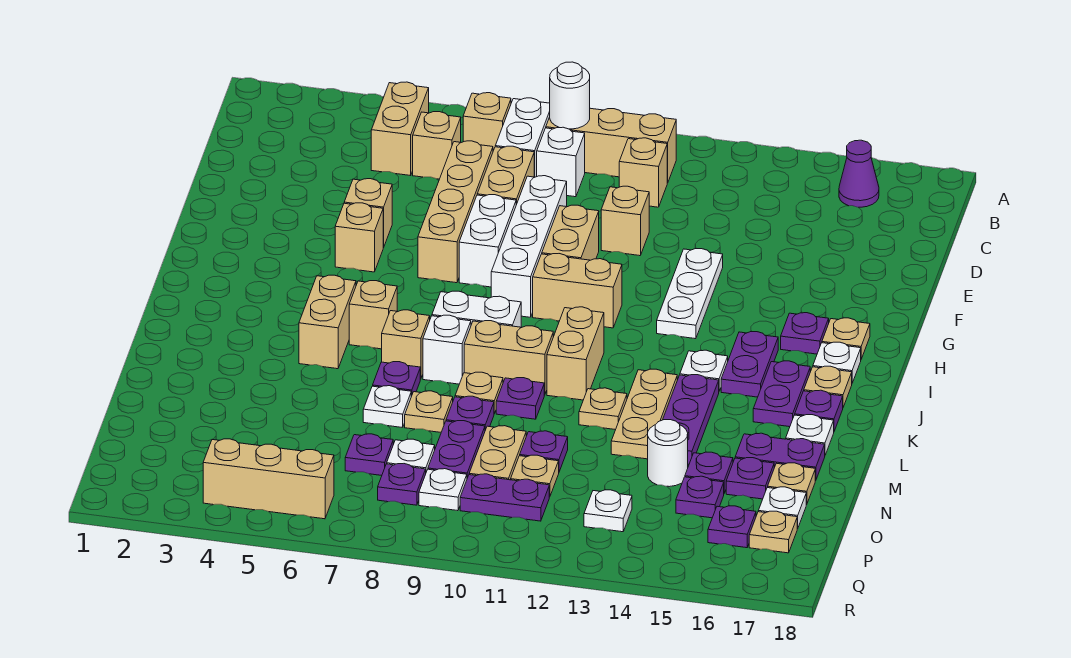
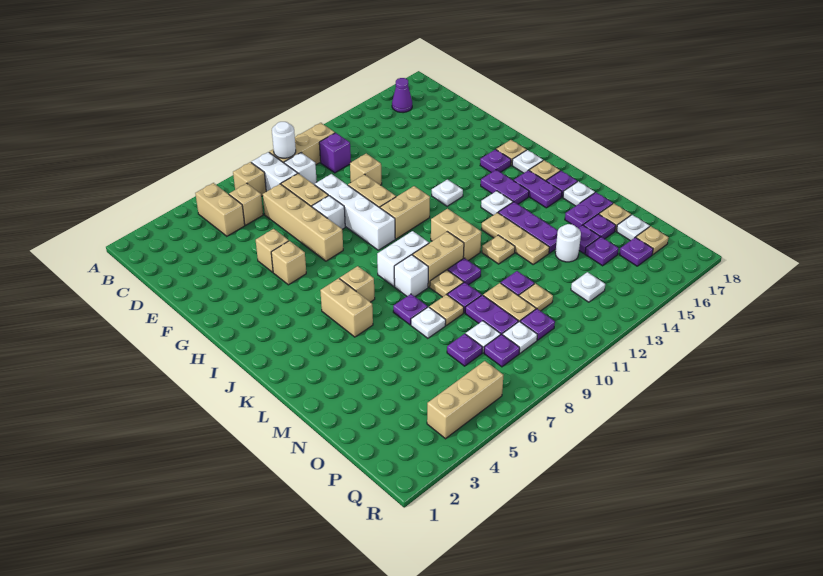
tan 1x1 brick [619,138,667,207] -> purple 1x1 brick [319,133,351,173]
white 1x2 brick [459,195,516,287] -> white 1x1 brick [312,196,345,229]
white 1x3 plate [657,249,723,339] -> white 1x1 plate [432,180,463,206]
tan 1x1 brick [382,310,430,379] -> none
purple 1x2 plate [460,474,549,521] -> purple 1x1 plate [520,309,555,340]

